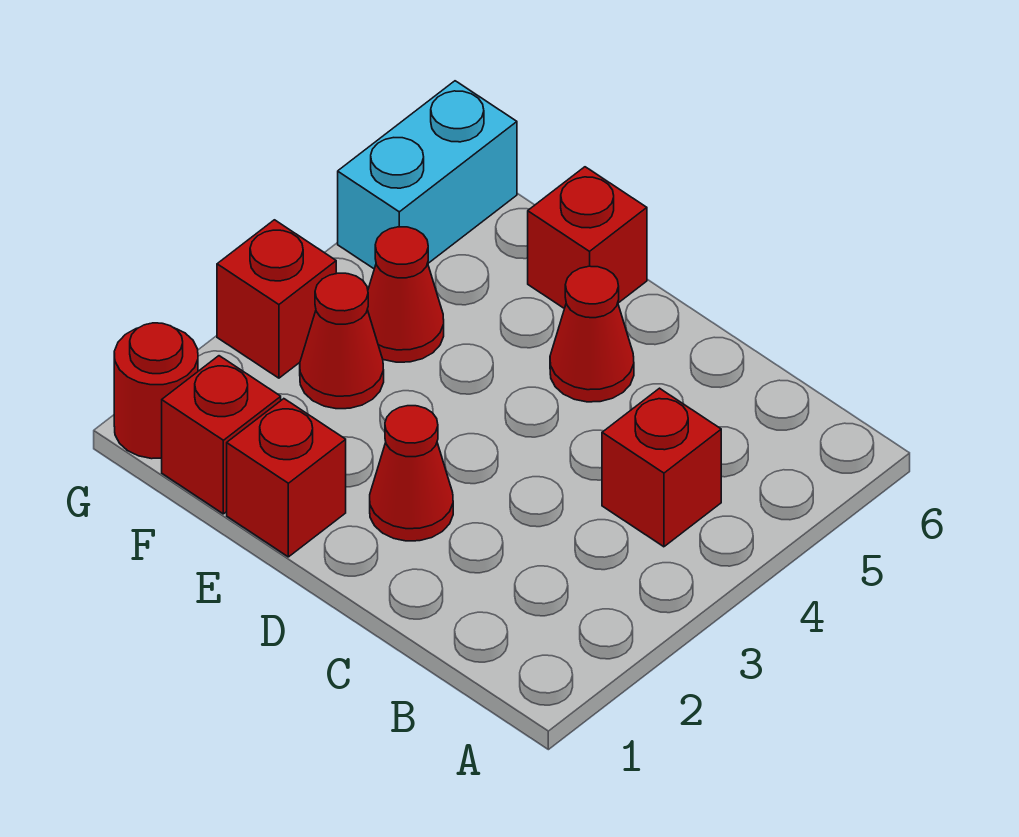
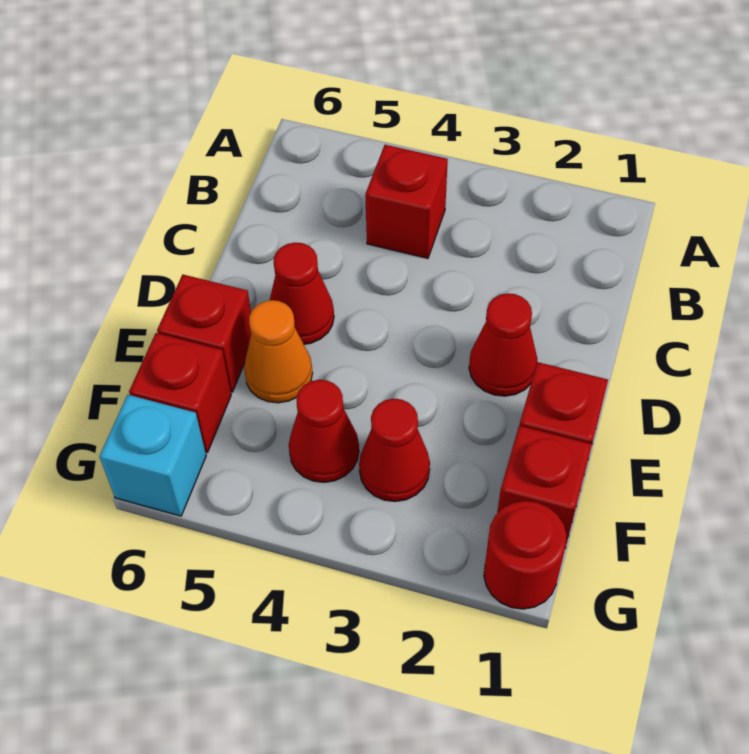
none -> orange 1x1 cone [244,300,313,403]
red 1x1 brick [217,220,336,378] -> red 1x1 brick moved to [129,333,231,453]
cyan 1x2 brick [338,81,517,269] -> cyan 1x1 brick [99,395,206,516]

